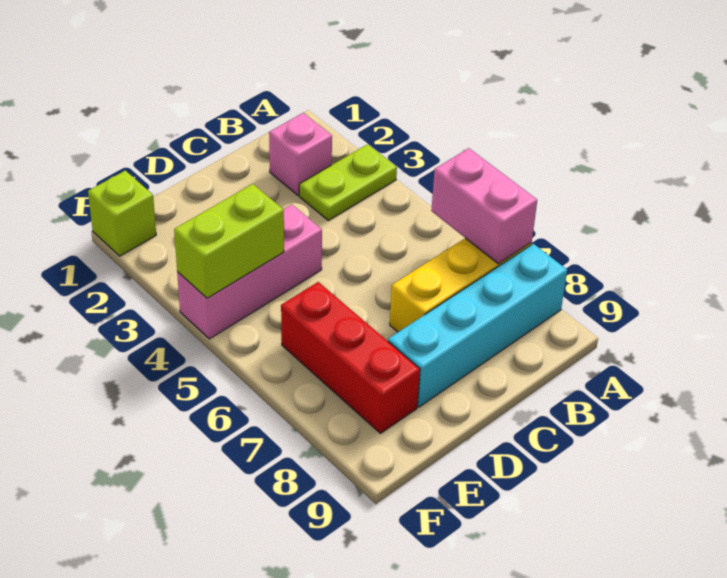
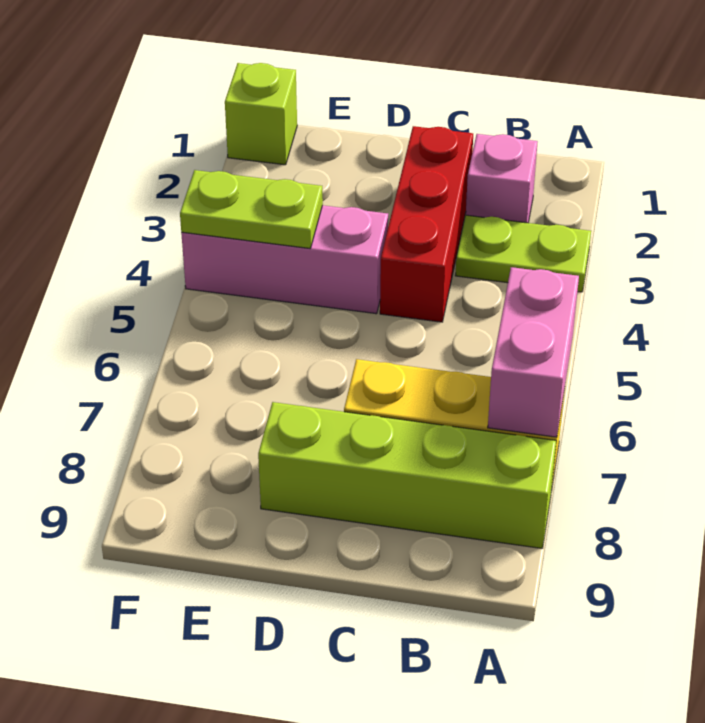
cyan 1x4 brick [388,244,567,407] -> lime 1x4 brick [258,402,556,548]
lime 1x2 brick [174,184,284,298] -> lime 1x2 plate [180,170,323,248]
red 1x3 brick [281,282,420,433] -> red 1x3 brick moved to [380,126,473,322]

